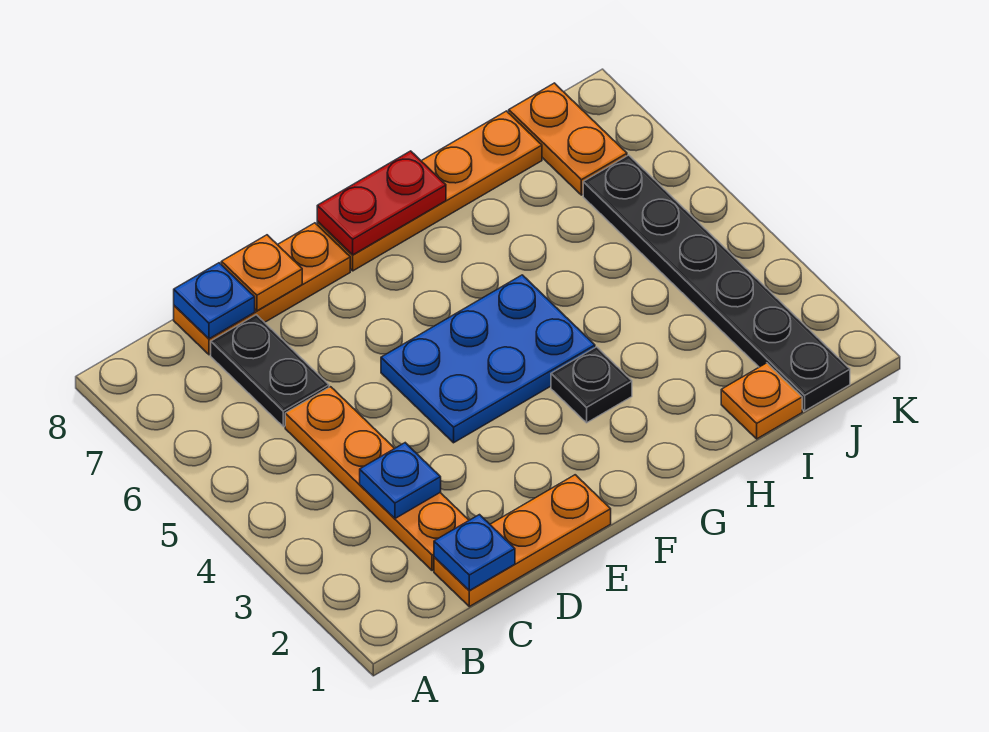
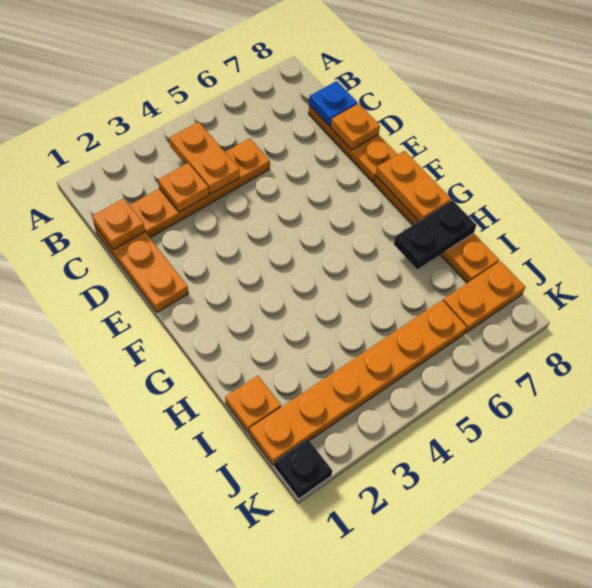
none -> orange 1x2 plate [169,122,240,194]
blue 1x1 plate [434,515,515,591] -> orange 1x1 plate [92,199,145,250]
blue 1x1 plate [360,443,441,519] -> orange 1x1 plate [158,163,209,212]
black 1x2 plate [211,315,329,427] -> black 1x2 plate moved to [394,200,476,270]
blue 2x3 plate [381,275,595,443] -> none
red 1x2 plate [317,151,446,255] -> orange 1x2 plate [376,151,451,221]
black 1x1 plate [551,347,632,423] -> black 1x1 plate moved to [274,439,332,499]
black 1x6 plate [583,155,850,411] -> orange 1x6 plate [250,300,467,465]

